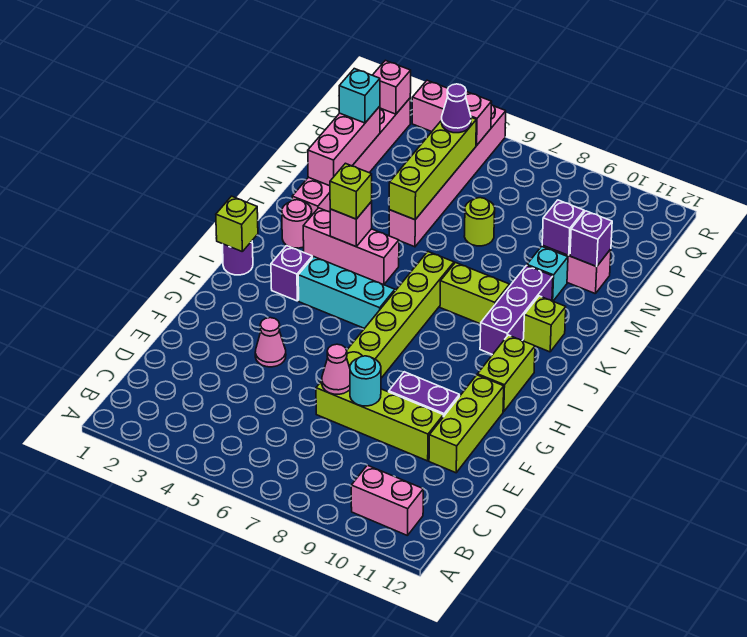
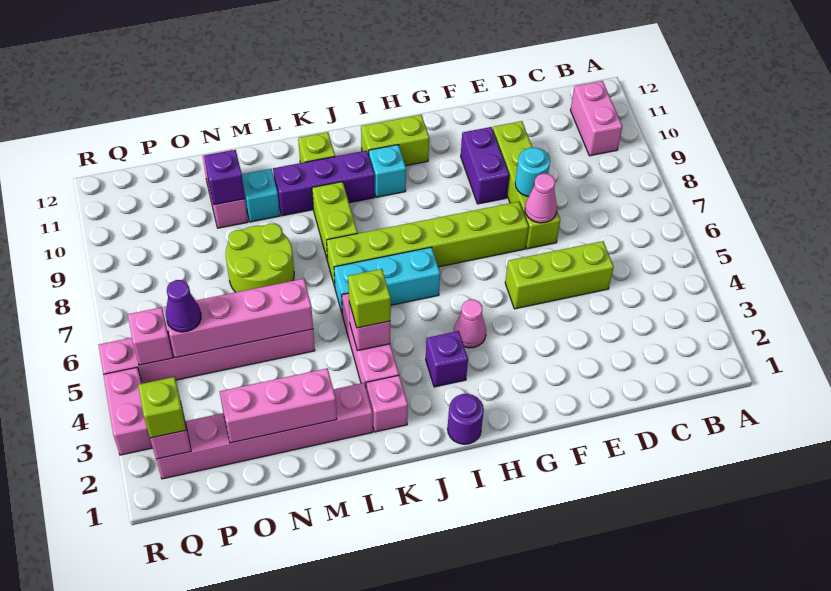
lime 1x3 brick [429,375,504,473] -> lime 1x3 brick moved to [505,241,614,309]
pink 1x1 cone [255,318,286,367] -> pink 1x1 cone moved to [454,300,486,348]
lime 1x1 brick [216,196,258,251] -> lime 1x1 brick moved to [138,377,186,438]
cyan 1x3 brick [298,257,395,328] -> cyan 1x3 brick turned to [334,247,440,315]
pink 1x1 round brick [282,200,312,248] -> pink 1x1 brick [366,375,408,432]
lime 1x4 brick [389,117,476,220] -> pink 1x4 brick [164,279,313,358]
lime 1x1 round brick [464,198,495,246] -> lime 2x2 round brick [226,224,294,292]
purple 1x1 brick [570,211,612,267] -> none
cyan 1x1 brick [339,69,380,123] -> cyan 1x1 brick moved to [369,145,406,197]

